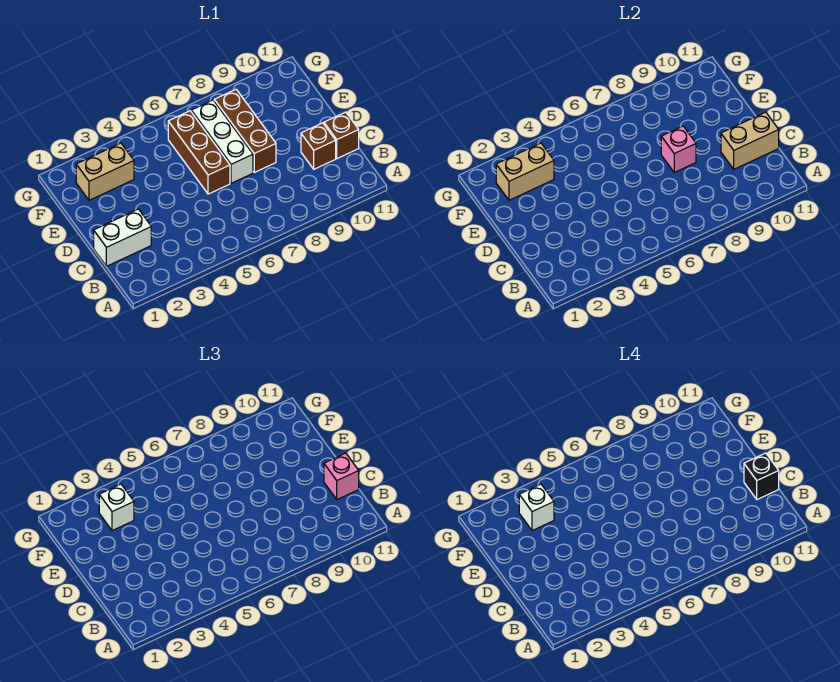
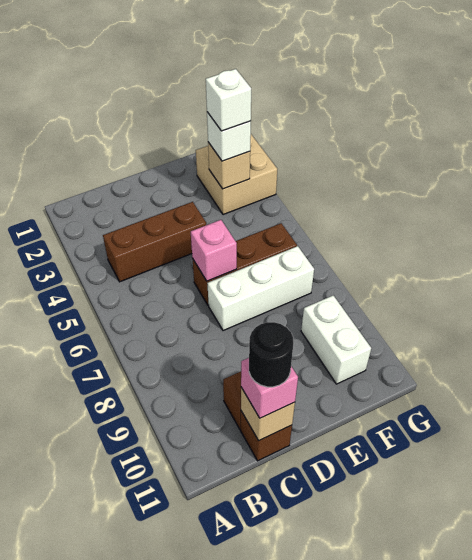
white 1x2 brick [94,209,151,266] -> white 1x2 brick moved to [301,296,371,384]
tan 1x2 brick [721,112,779,169] -> tan 1x1 brick [241,388,295,440]
black 1x1 brick [744,453,779,499] -> black 1x1 round brick [249,322,293,387]
brown 1x3 brick [214,89,276,172] -> brown 1x3 brick moved to [103,202,206,282]
pink 1x1 brick [661,126,696,172] -> pink 1x1 brick moved to [191,220,237,281]
tan 1x2 brick [76,143,134,200] -> tan 2x2 brick [196,135,277,215]
tan 1x2 brick [496,143,554,200] -> tan 1x1 brick [208,142,250,189]

